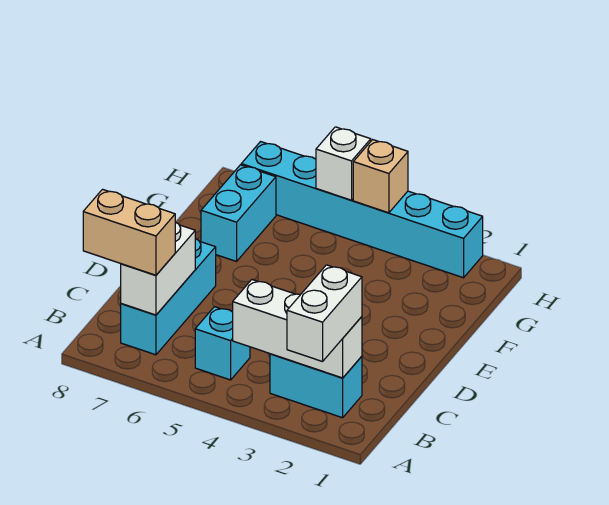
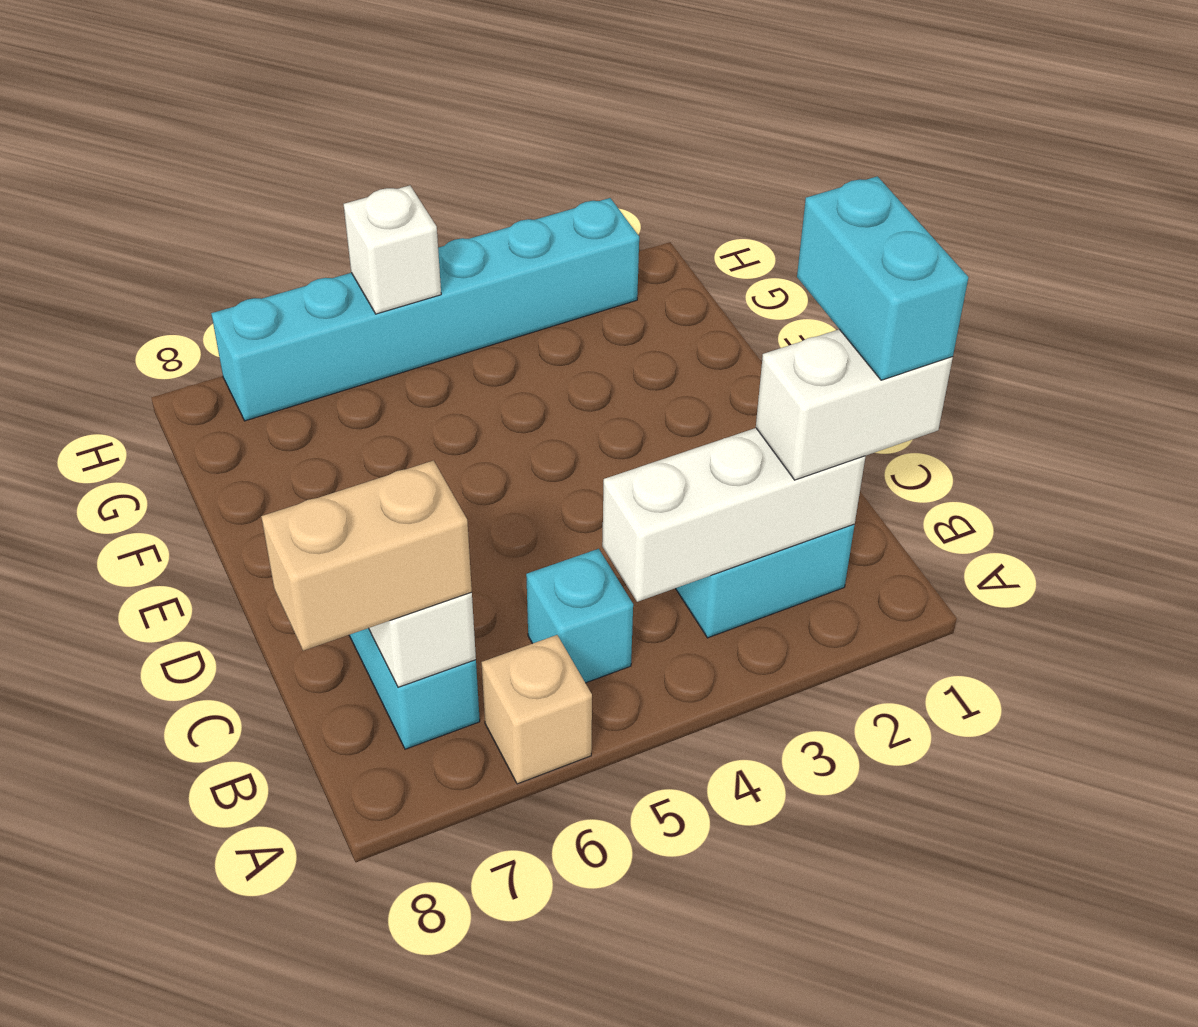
white 1x2 brick [287,265,362,362] -> white 1x2 brick turned to [756,329,953,480]
cyan 1x2 brick [201,165,276,261] -> cyan 1x2 brick moved to [797,176,968,380]
tan 1x1 brick [353,140,408,213] -> tan 1x1 brick moved to [482,635,592,784]

